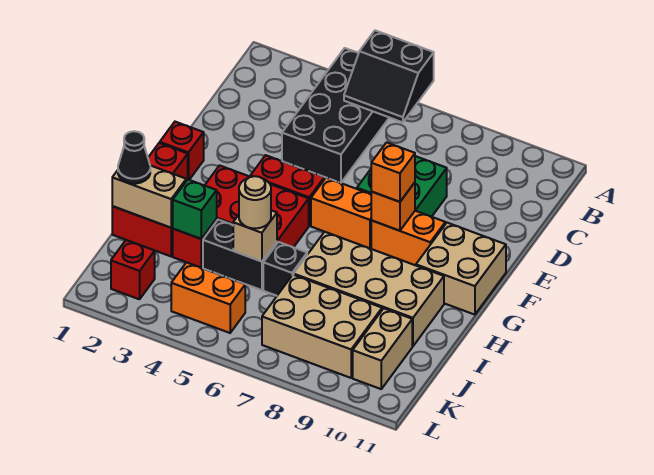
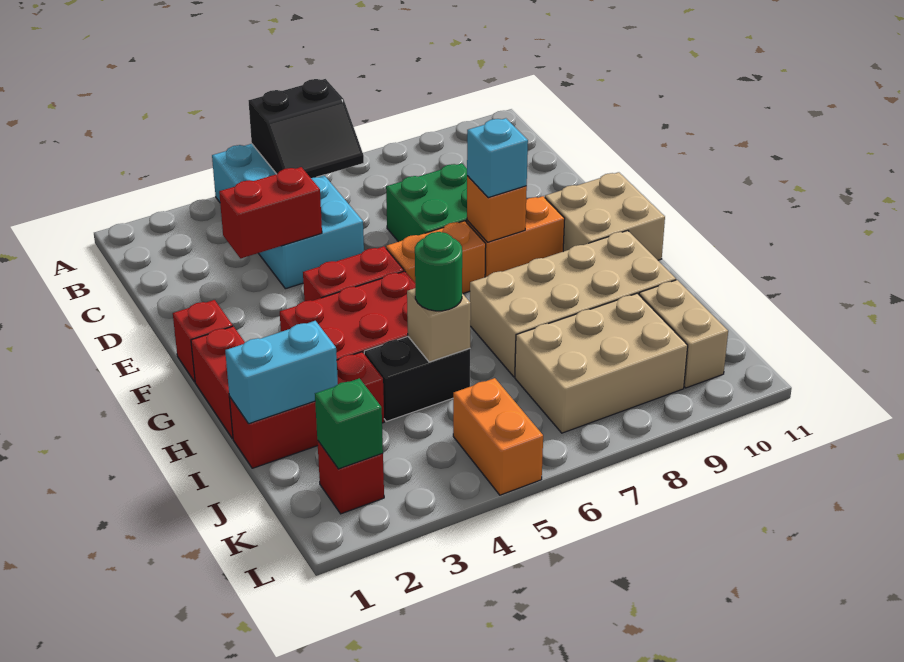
black 2x4 brick [282,48,389,183] -> cyan 2x4 brick [212,144,364,289]
none -> red 1x2 brick [219,167,322,258]
orange 1x1 brick [371,142,415,202] -> cyan 1x1 brick [467,118,528,198]
tan 1x2 brick [112,166,186,228] -> cyan 1x2 brick [225,321,338,424]
black 1x1 cone [118,131,150,184] -> none
green 1x1 brick [172,179,217,239] -> green 1x1 brick moved to [315,378,383,469]
tan 1x1 round brick [239,176,271,228] -> green 1x1 round brick [415,232,462,311]
black 1x1 brick [263,242,307,296] -> none
orange 1x2 brick [171,262,245,333] -> orange 1x2 brick turned to [453,378,543,495]

